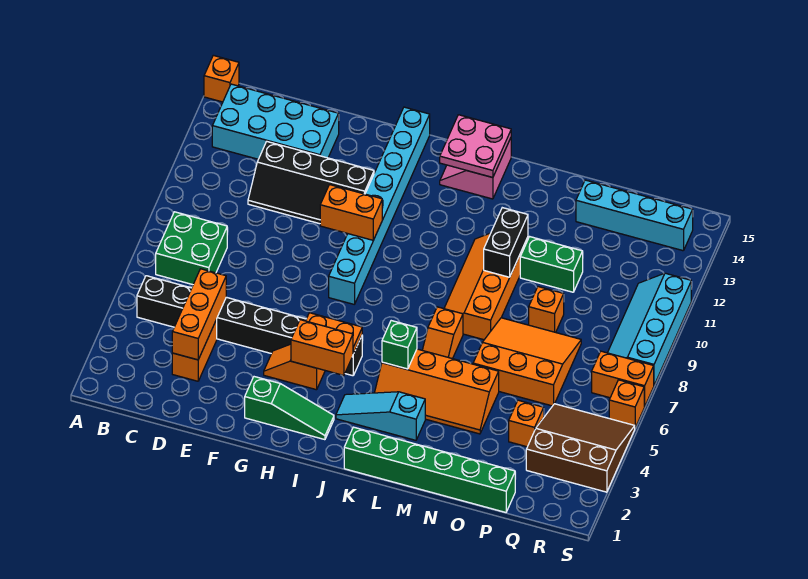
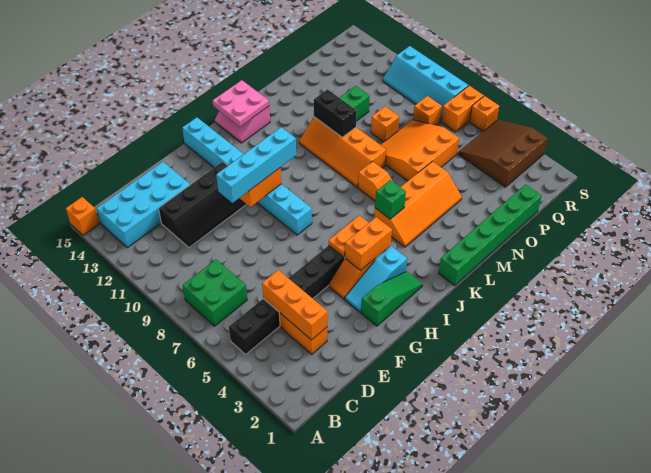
cyan 1x3 slope [336,392,425,440] -> cyan 1x3 slope moved to [345,246,407,312]
cyan 1x4 brick [576,180,693,251] -> cyan 1x4 brick moved to [216,127,296,203]
orange 1x1 brick [509,400,544,447] -> orange 1x1 brick moved to [413,96,442,125]

